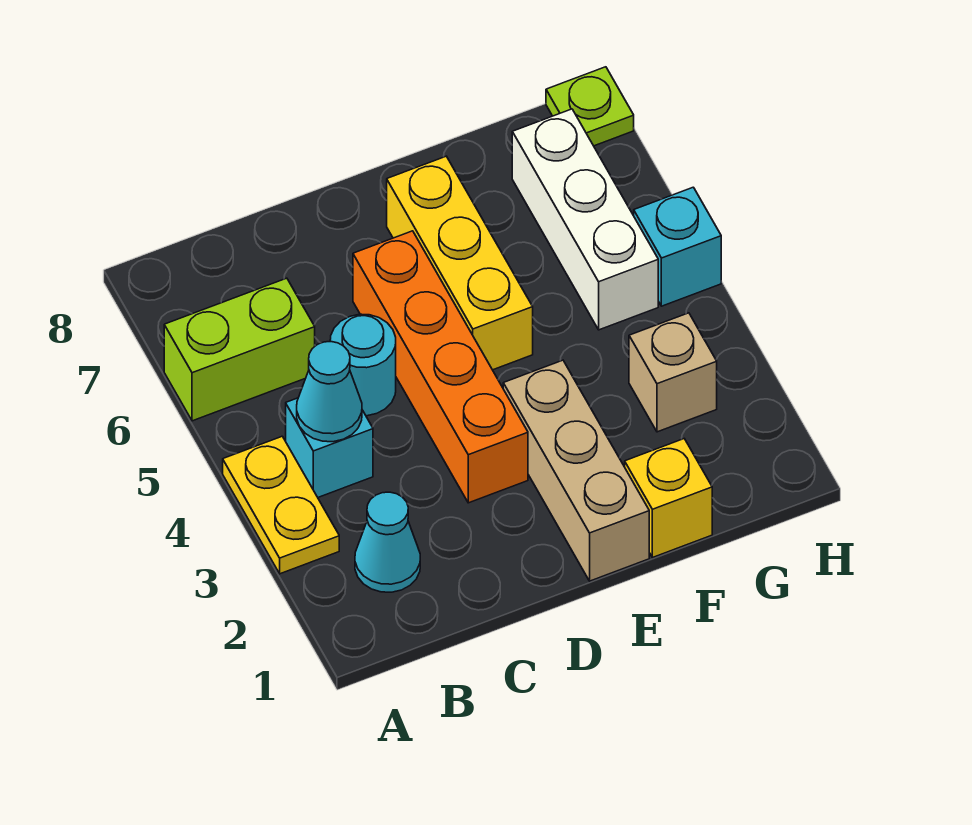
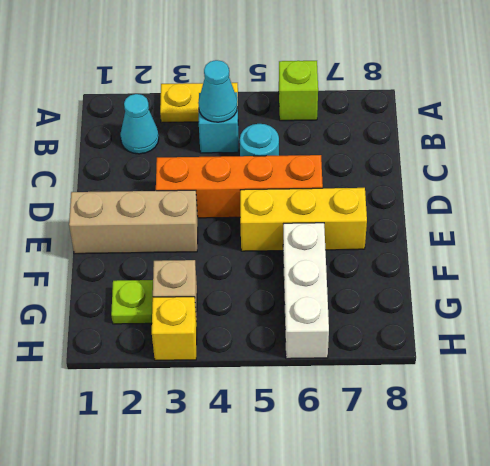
lime 1x2 brick [164,278,315,421] -> lime 1x1 brick [279,61,318,121]
yellow 1x1 brick [625,439,712,558] -> yellow 1x1 brick moved to [152,297,197,360]
white 1x3 brick [512,109,658,330] -> white 1x3 brick turned to [283,223,329,359]
cyan 1x1 brick [634,187,721,306] -> none
lime 1x1 plate [546,67,634,146] -> lime 1x1 plate moved to [111,280,153,324]

